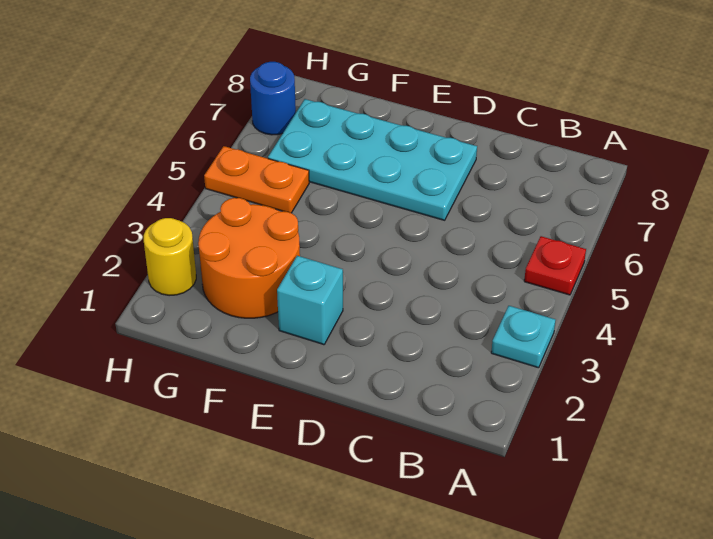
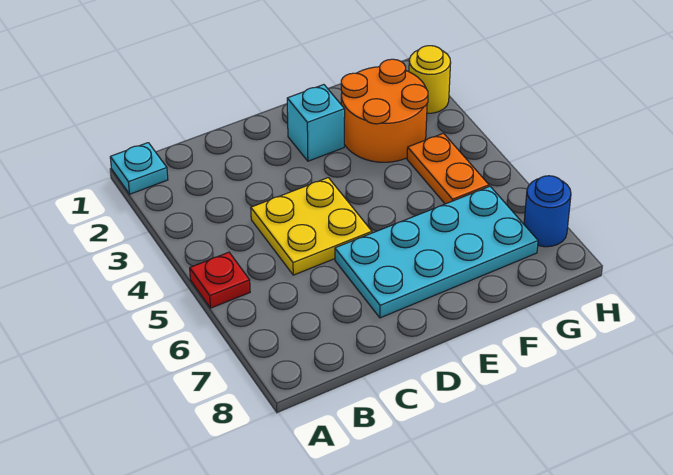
cyan 1x1 plate [491,306,555,368] -> cyan 1x1 plate moved to [110,143,168,194]
none -> yellow 2x2 plate [251,178,372,275]
orange 1x2 plate [204,146,309,213] -> orange 1x2 plate turned to [407,133,489,204]

